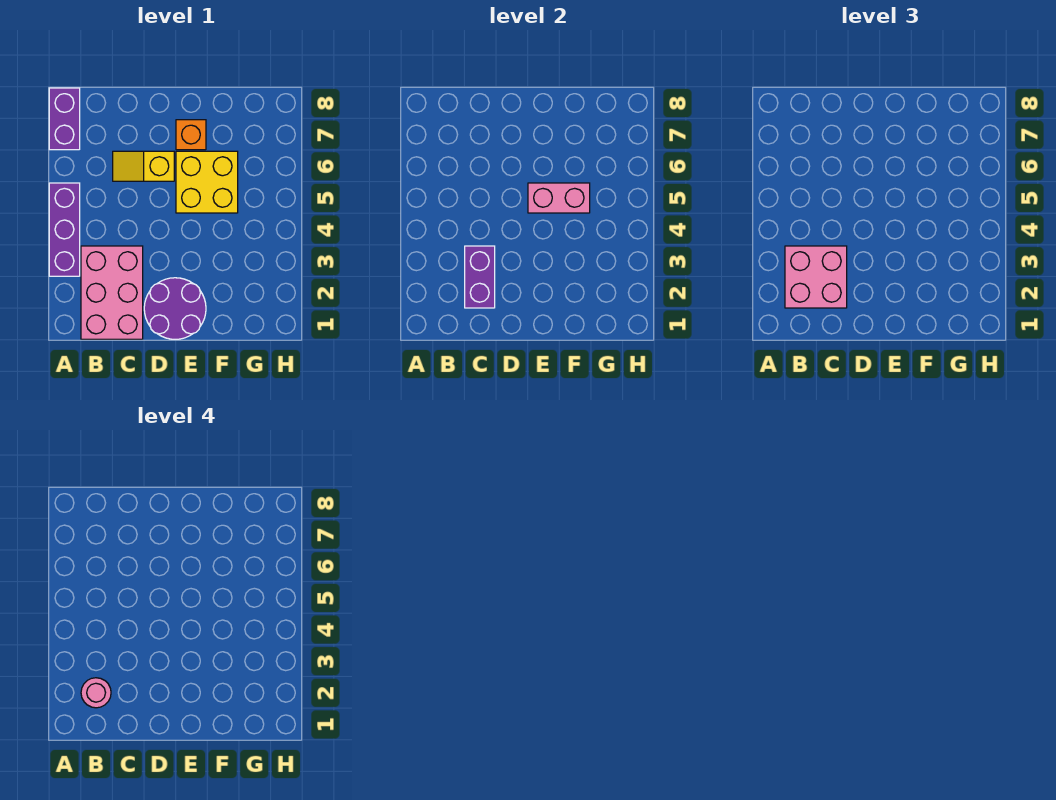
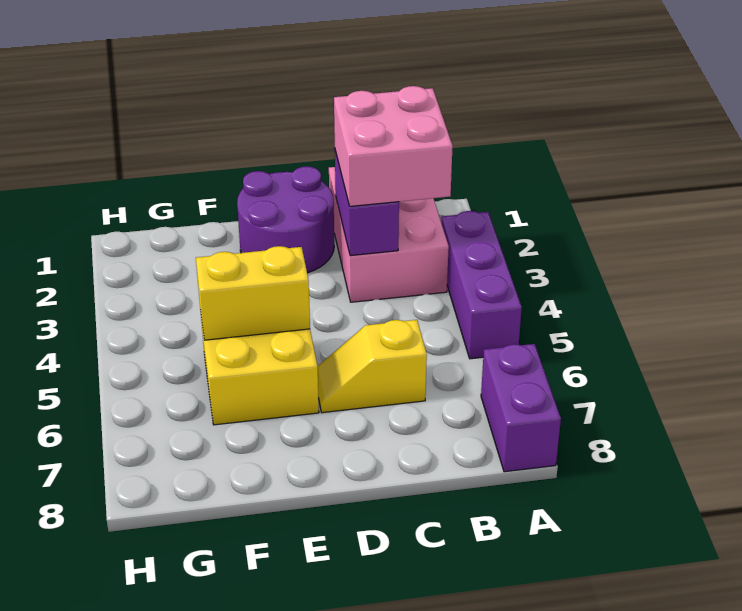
pink 1x1 round brick [81,678,111,708] -> none
yellow 1x2 slope [113,151,174,181] -> yellow 1x2 slope turned to [318,320,427,413]
pink 1x2 brick [528,183,590,213] -> yellow 1x2 brick [196,246,310,340]
orange 1x1 brick [176,120,206,150] -> none

